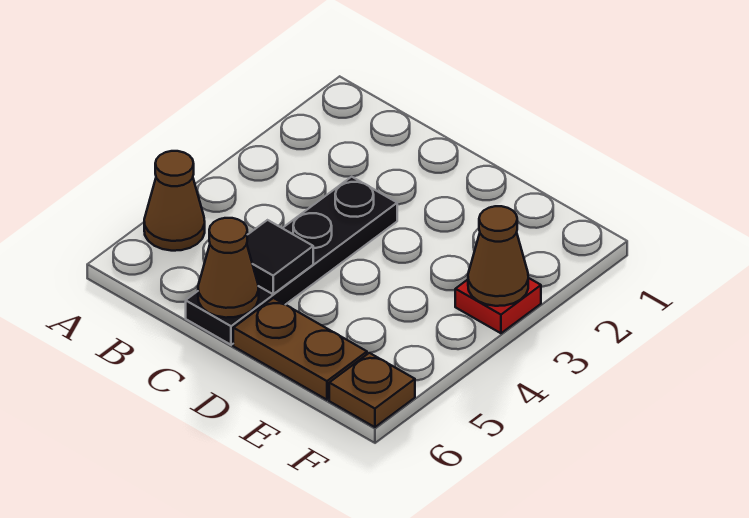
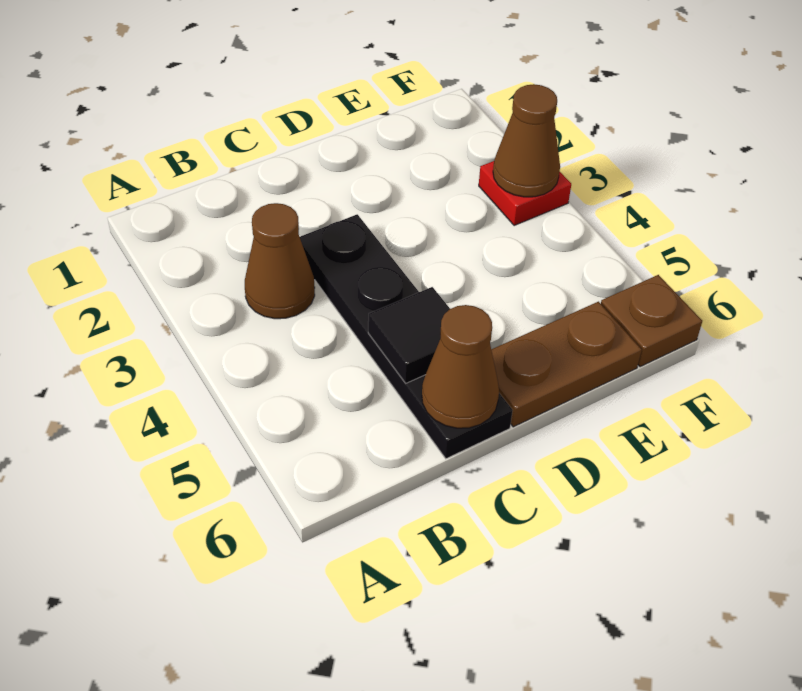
brown 1x1 cone [144,151,205,251] -> brown 1x1 cone moved to [245,203,315,319]

